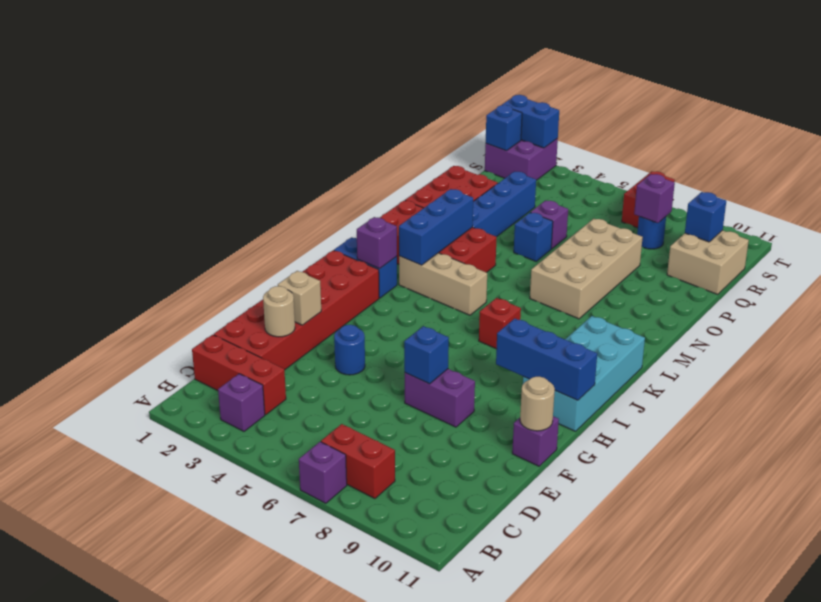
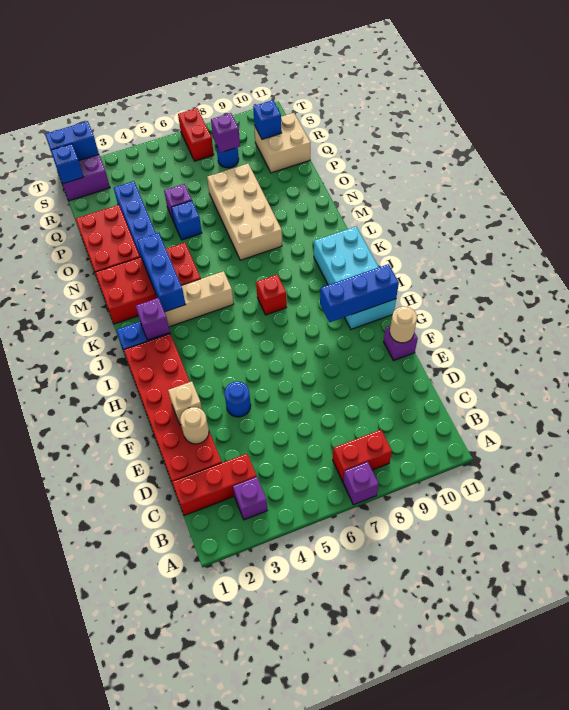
purple 1x2 brick [405,369,475,427] -> none
blue 1x1 brick [404,326,449,384] -> none

